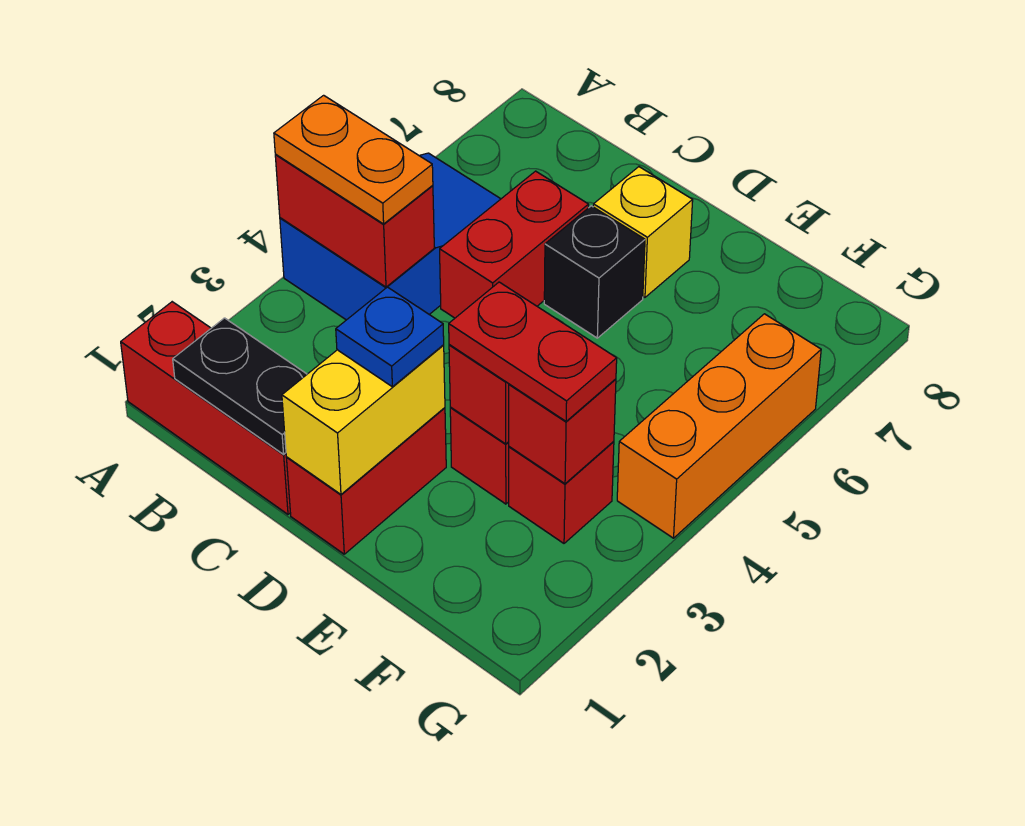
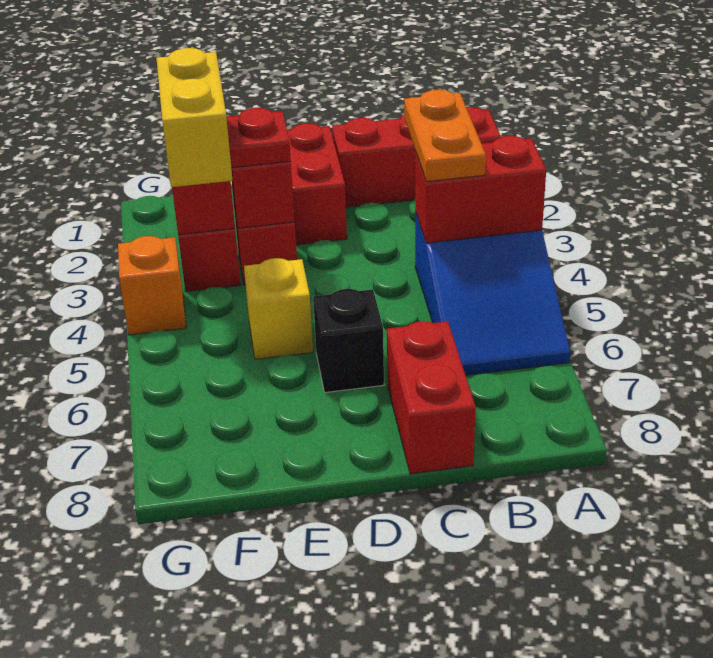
orange 1x2 plate [274,95,433,224] -> orange 1x2 plate turned to [404,90,486,182]
black 1x2 plate [173,318,307,454] -> none
red 1x2 brick [440,171,589,318] -> red 1x2 brick moved to [387,321,476,474]
yellow 1x2 brick [282,345,445,494] -> yellow 1x2 brick moved to [157,48,232,187]
blue 1x1 plate [336,287,444,387] -> none
yellow 1x1 brick [593,167,693,297] -> yellow 1x1 brick moved to [244,258,313,359]
orange 1x3 brick [617,314,821,538] -> orange 1x1 brick [118,236,186,335]

